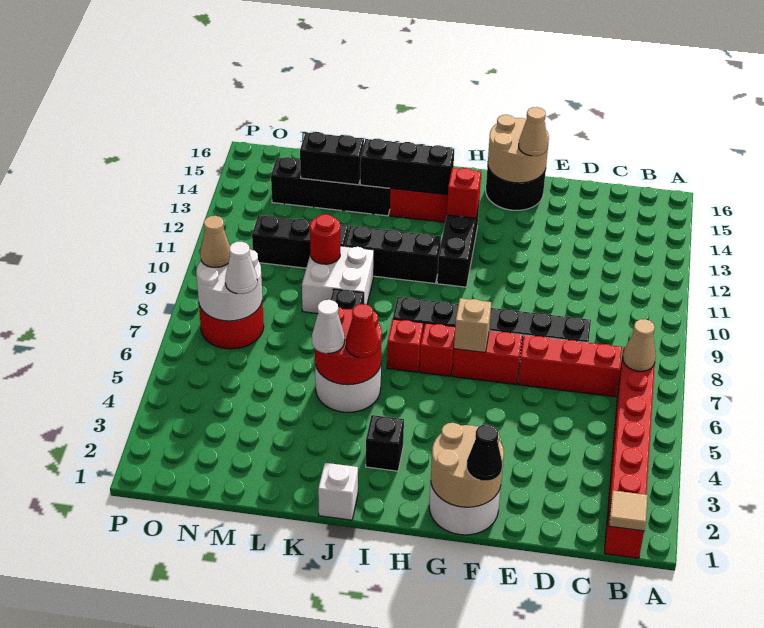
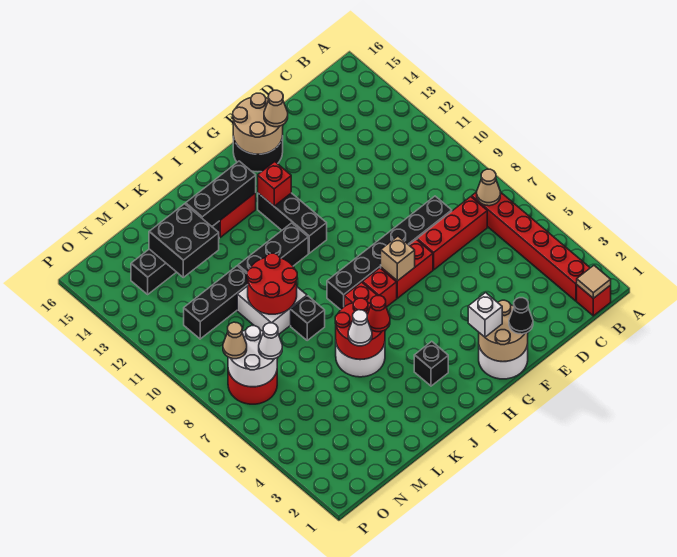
white 1x1 brick [318,463,358,520] -> white 1x1 brick moved to [468,293,502,337]
red 1x1 round brick [310,214,340,264] -> red 2x2 round brick [247,253,297,314]
black 1x2 brick [300,132,364,185] -> black 2x2 brick [149,204,219,277]

